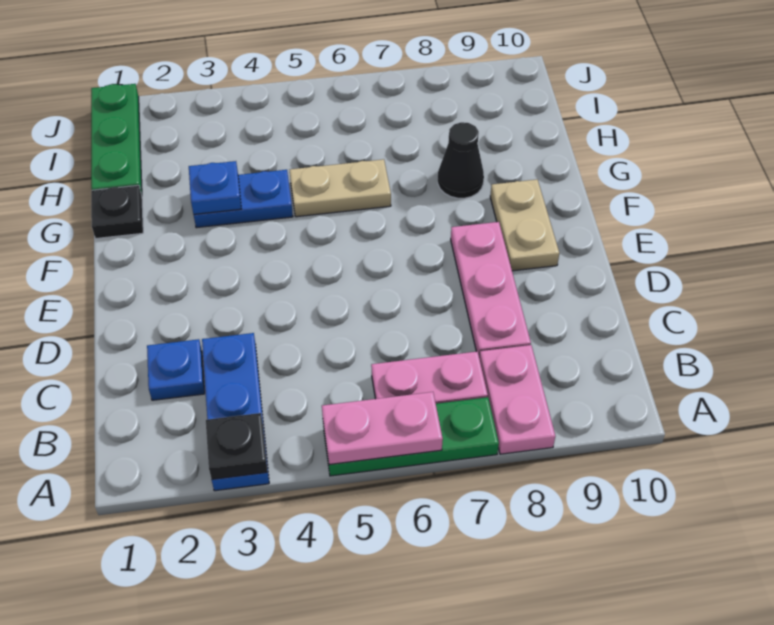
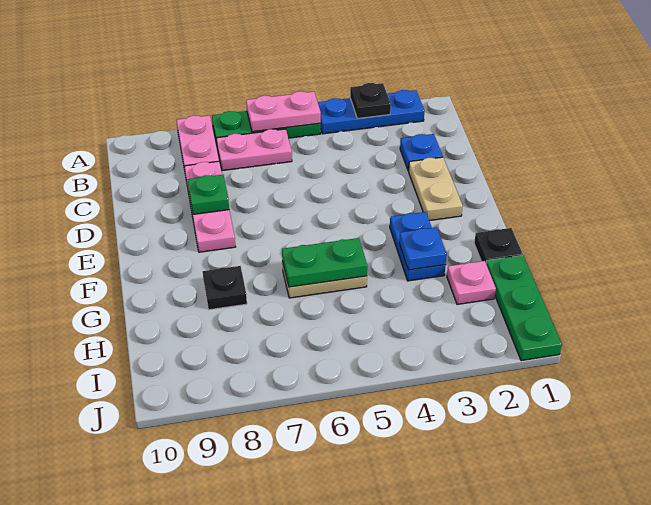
blue 1x3 plate [202,333,269,491] -> blue 1x3 plate turned to [318,90,424,134]
none -> green 1x1 plate [187,175,229,214]
tan 1x2 plate [490,180,559,271] -> tan 1x2 plate moved to [409,157,463,221]
blue 1x2 plate [194,170,293,228] -> blue 1x2 plate turned to [390,212,446,281]
none -> green 1x2 plate [282,238,367,287]
black 1x1 cone [438,122,484,198] -> black 1x1 plate [203,266,247,310]
none -> pink 1x1 plate [447,261,496,304]

